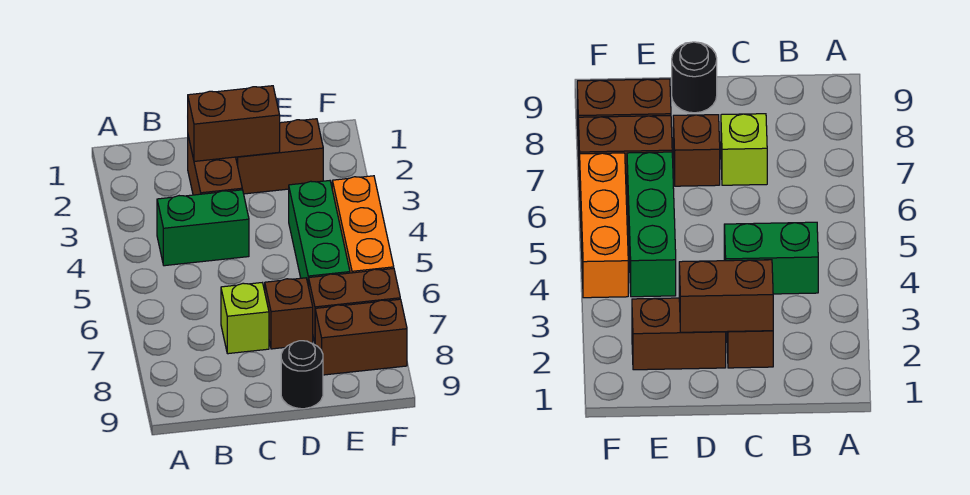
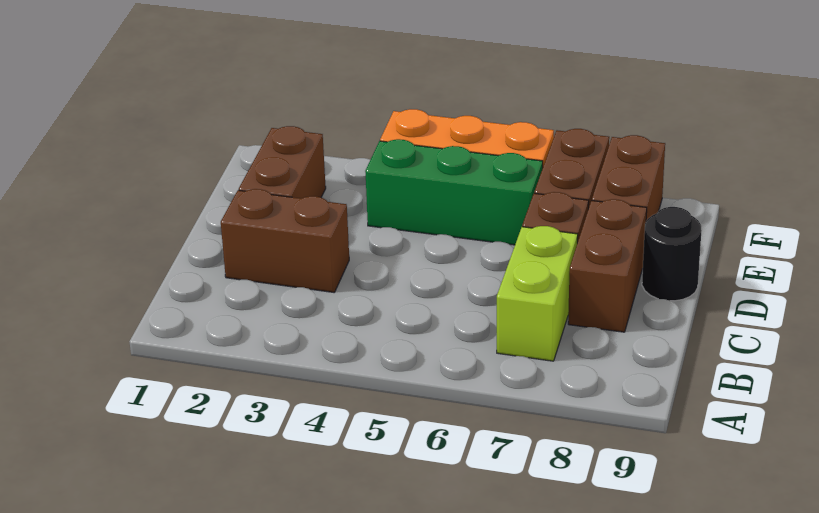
green 1x2 brick [157,190,249,266] -> none
brown 1x2 brick [188,86,280,161] -> brown 1x2 brick moved to [568,199,647,332]
lime 1x1 brick [221,283,269,354] -> lime 1x2 brick [497,226,578,361]

